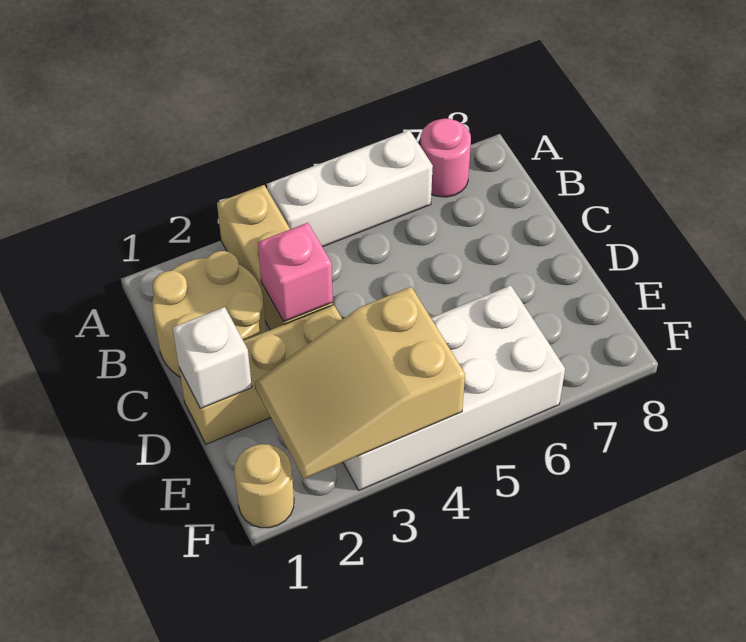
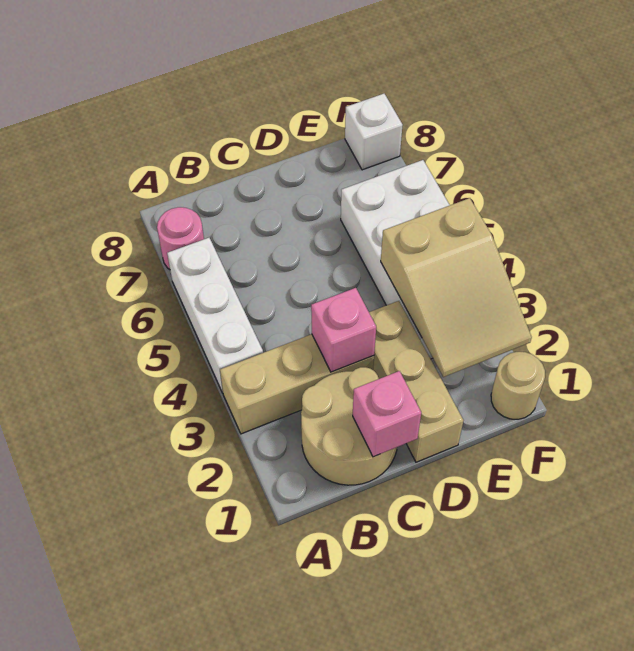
none -> pink 1x1 brick [353,371,421,457]
white 1x1 brick [172,307,252,408] -> white 1x1 brick moved to [345,94,403,170]

